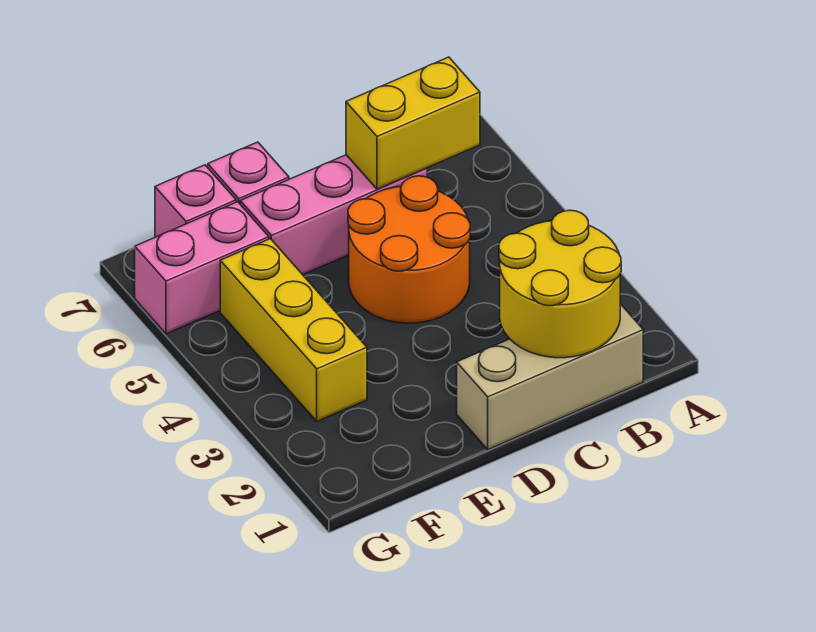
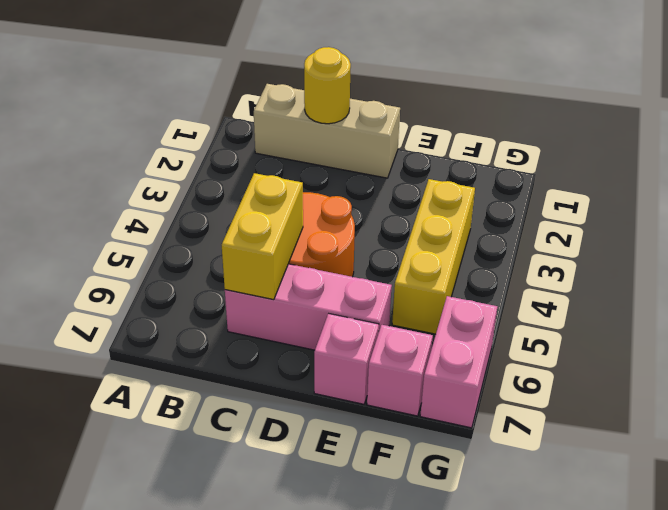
yellow 2x2 round brick [499,210,621,358] -> yellow 1x1 round brick [304,47,351,124]
yellow 1x2 brick [346,57,480,189] -> yellow 1x2 brick turned to [222,173,303,300]
pink 1x2 brick [135,202,269,334] -> pink 1x2 brick turned to [420,296,497,428]

